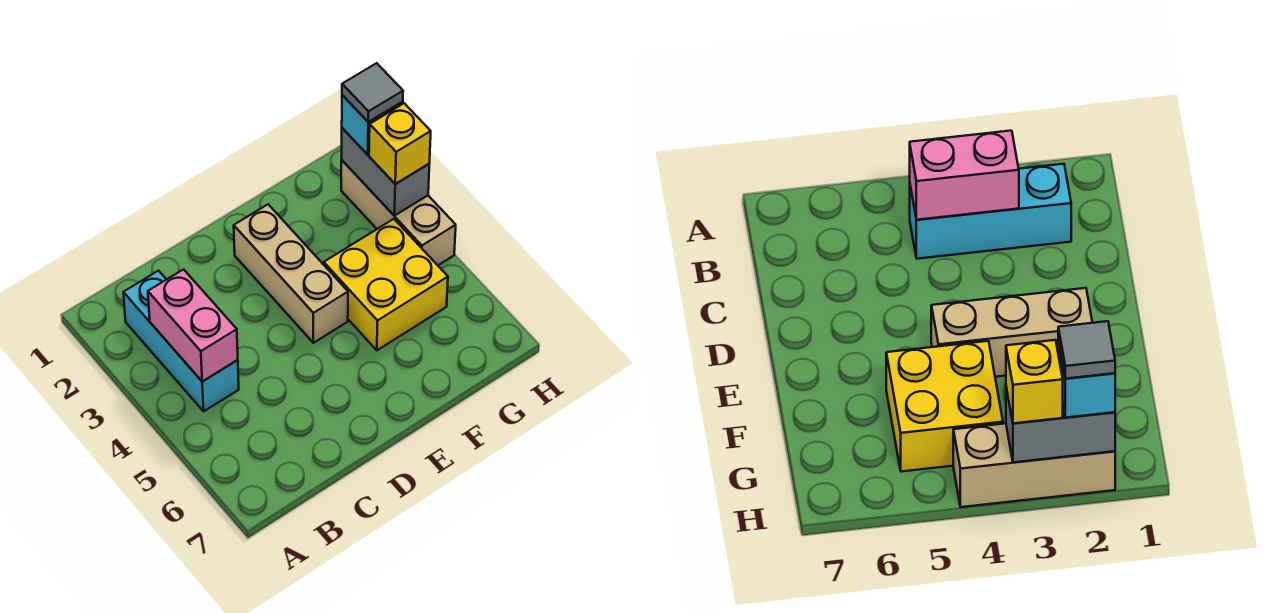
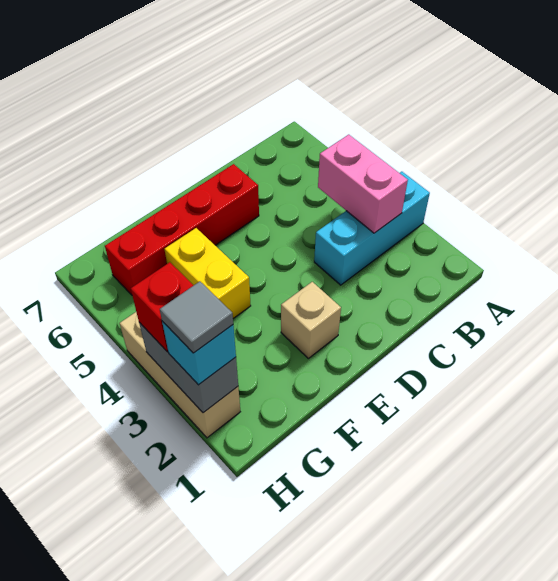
cyan 1x3 brick [123,271,239,411] -> cyan 1x3 brick turned to [314,172,430,285]
none -> red 1x4 brick [105,164,259,295]
tan 1x3 brick [234,204,348,343] -> tan 1x1 brick [281,282,341,358]
yellow 2x2 brick [324,219,448,350] -> yellow 1x2 brick [164,228,251,318]
yellow 1x1 brick [369,103,431,184] -> red 1x1 brick [131,262,194,352]

